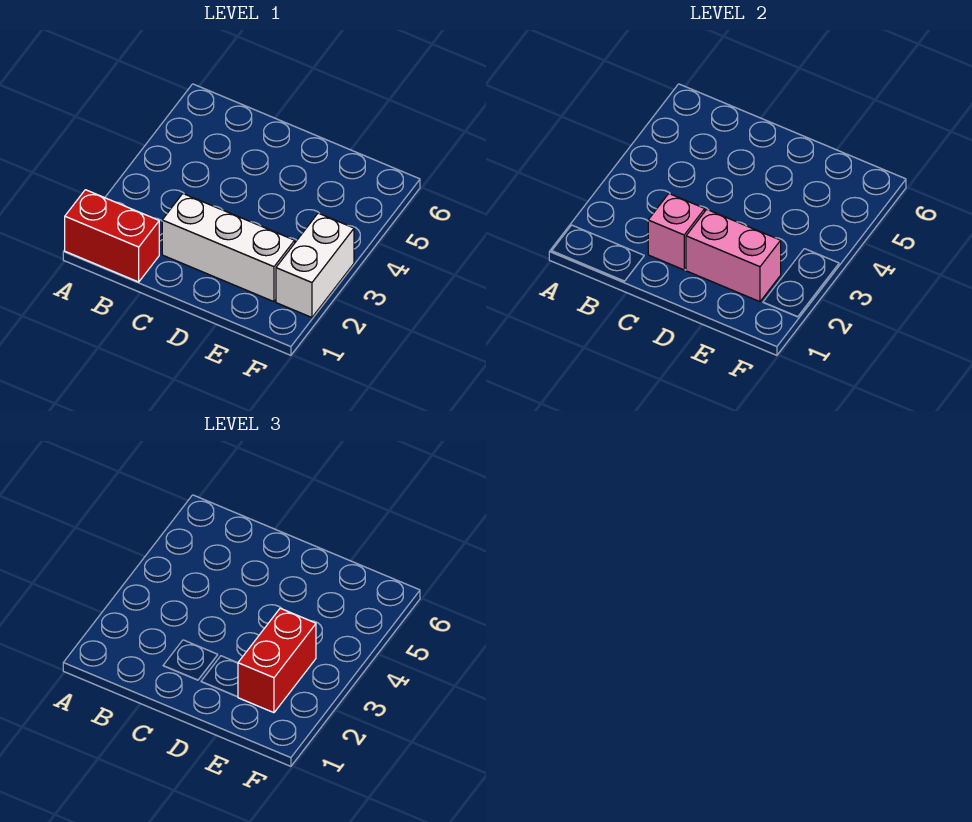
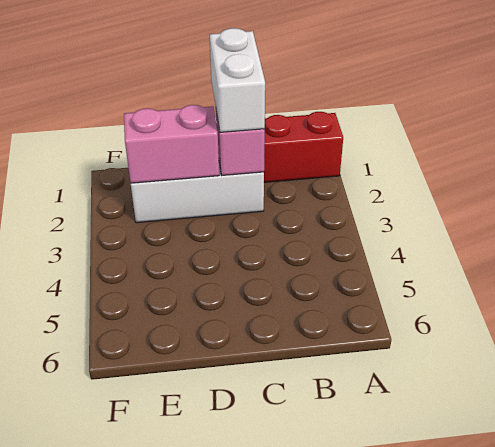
red 1x2 brick [238,608,316,713] -> none
white 1x2 brick [276,213,354,317] -> white 1x2 brick moved to [210,28,265,132]

